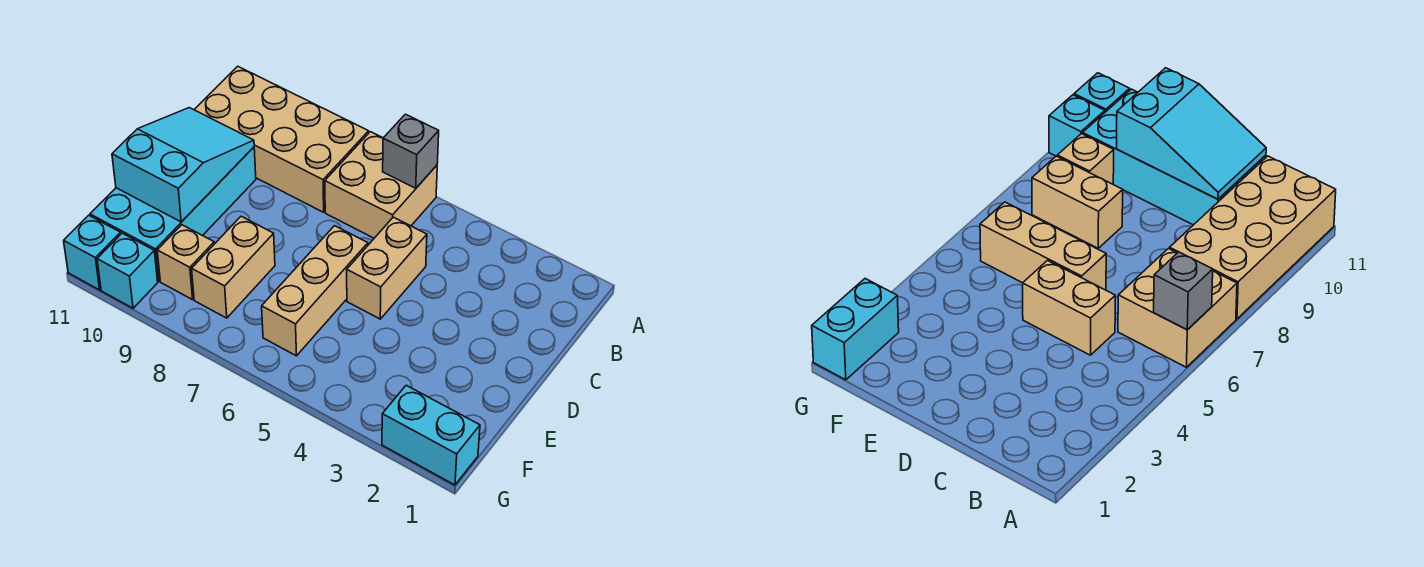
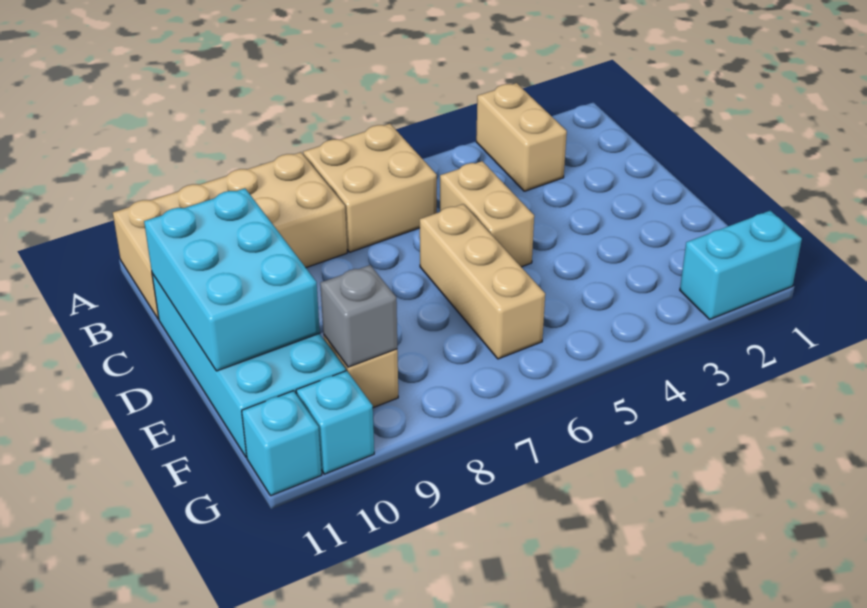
grey 1x1 brick [383,114,439,188] -> grey 1x1 brick moved to [320,265,397,367]
cyan 2x3 slope [112,108,254,222] -> cyan 2x3 brick [144,188,320,371]
tan 1x2 brick [192,216,275,318] -> tan 1x2 brick moved to [476,83,567,191]

